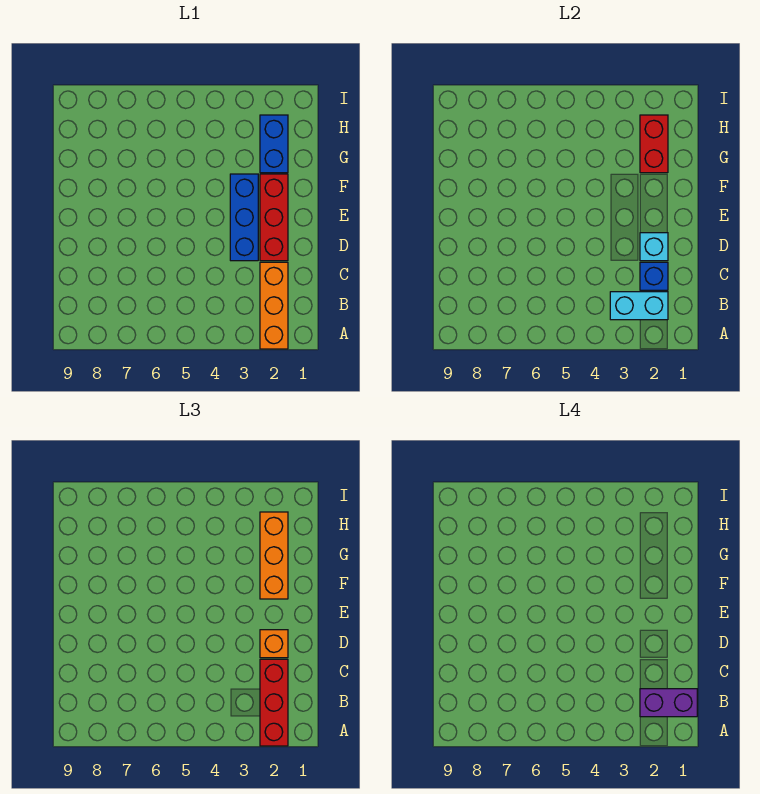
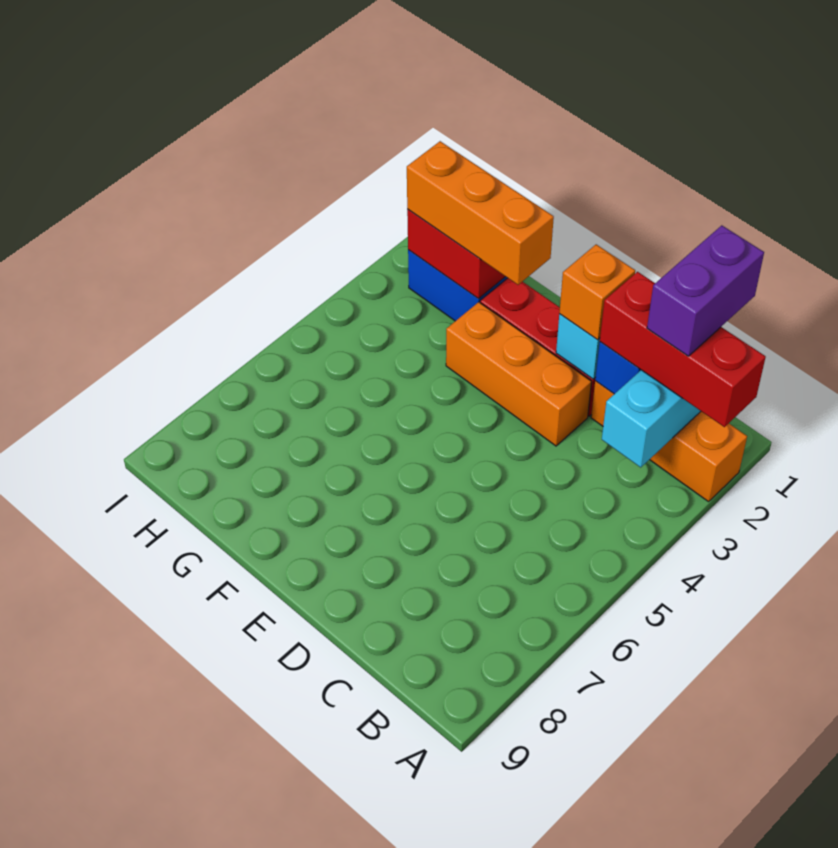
blue 1x3 brick [230,174,258,261] -> orange 1x3 brick [446,302,592,446]

